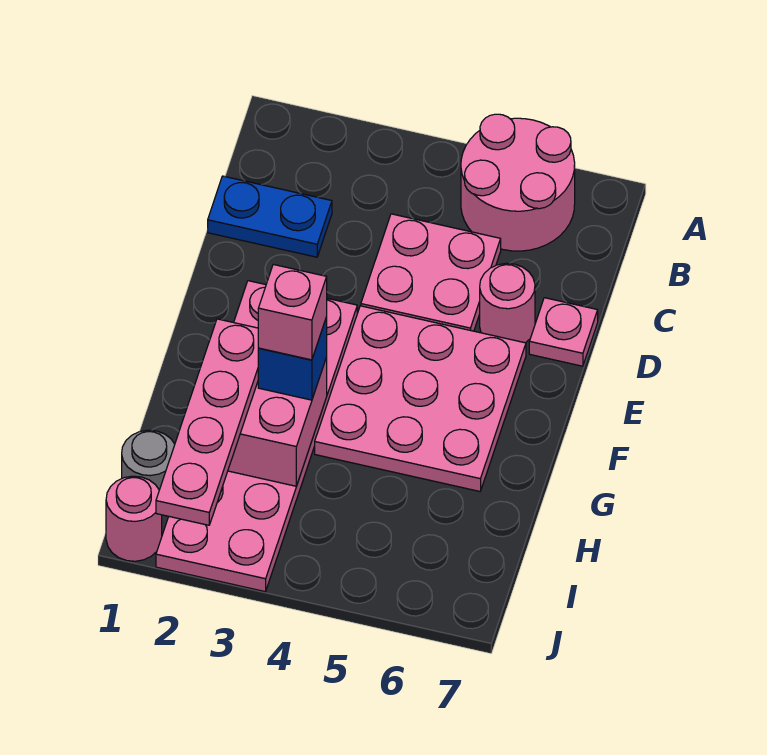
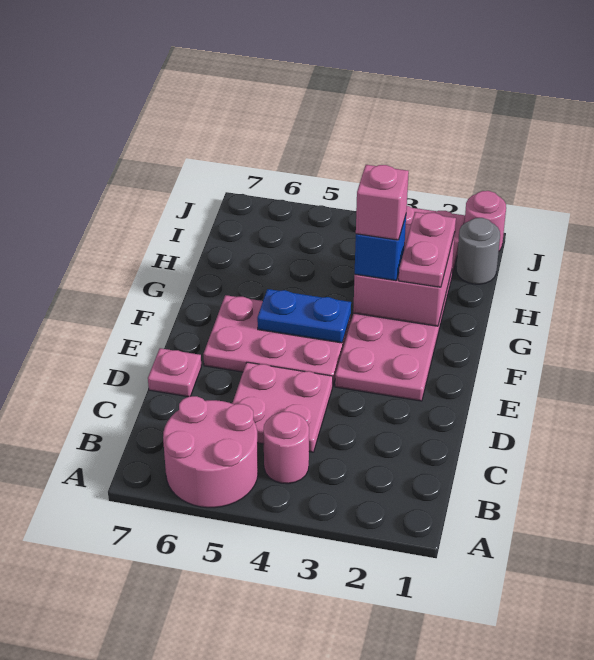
blue 1x2 plate [208,176,332,257] -> blue 1x2 plate moved to [257,289,351,343]
pink 1x1 round brick [480,263,535,343] -> pink 1x1 round brick moved to [263,412,309,484]
pink 3x3 plate [315,306,526,491] -> pink 2x3 plate [204,295,351,385]
pink 1x4 plate [156,319,258,525] -> pink 1x2 plate [399,212,456,287]

